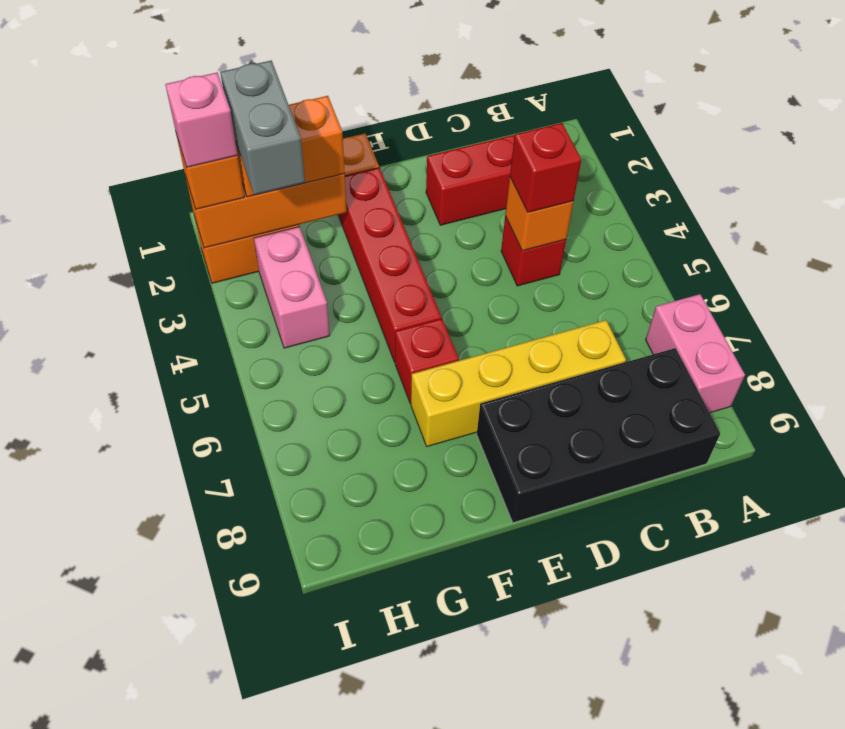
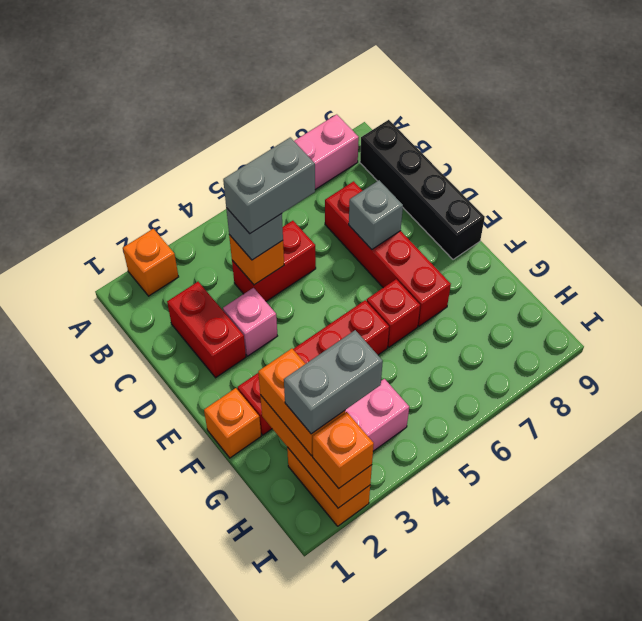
none -> orange 1x1 brick [123,229,179,296]
black 2x4 brick [477,348,720,523] -> black 1x4 brick [360,120,485,260]
red 1x1 brick [501,216,566,286] -> red 1x2 brick [232,221,316,301]
red 1x1 brick [510,123,581,212] -> grey 1x1 brick [226,208,283,260]
none -> grey 1x2 brick [223,137,315,234]
yellow 1x4 brick [411,320,626,446] -> red 1x4 brick [325,181,451,326]
none -> grey 1x1 brick [349,180,403,249]
pink 1x1 brick [165,73,238,167] -> pink 1x1 brick moved to [223,288,277,356]

